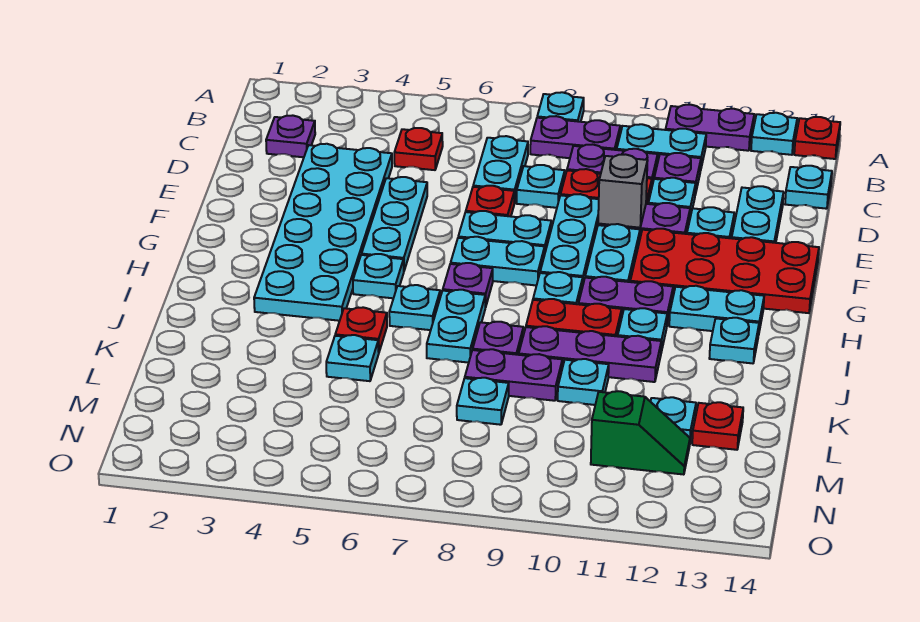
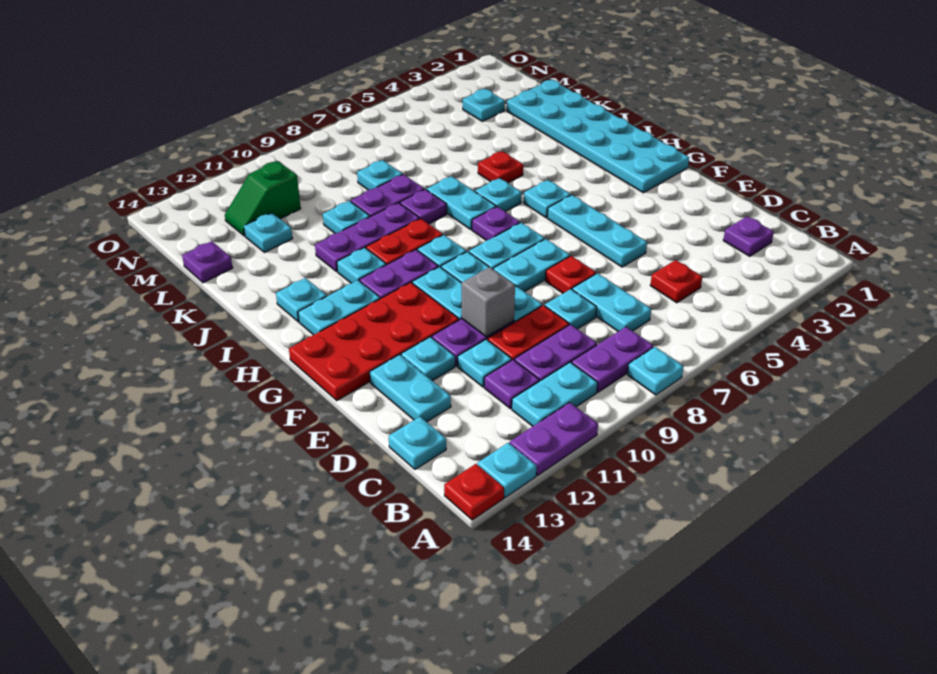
cyan 2x6 plate [254,144,392,321] -> cyan 2x6 plate moved to [507,80,689,193]
cyan 1x1 plate [326,335,379,381] -> cyan 1x1 plate moved to [463,89,505,121]
red 1x1 plate [692,402,743,450] -> none
none -> purple 1x1 plate [182,241,233,283]

